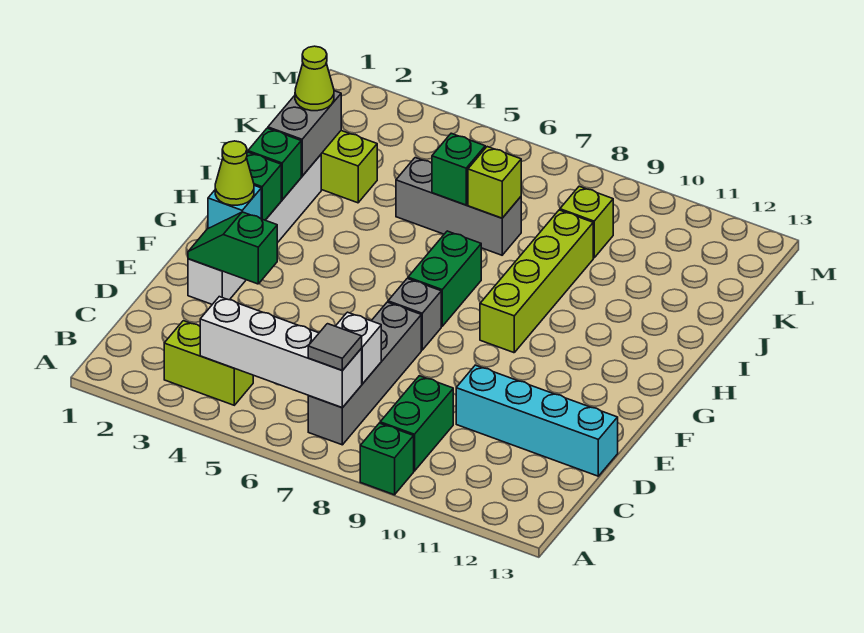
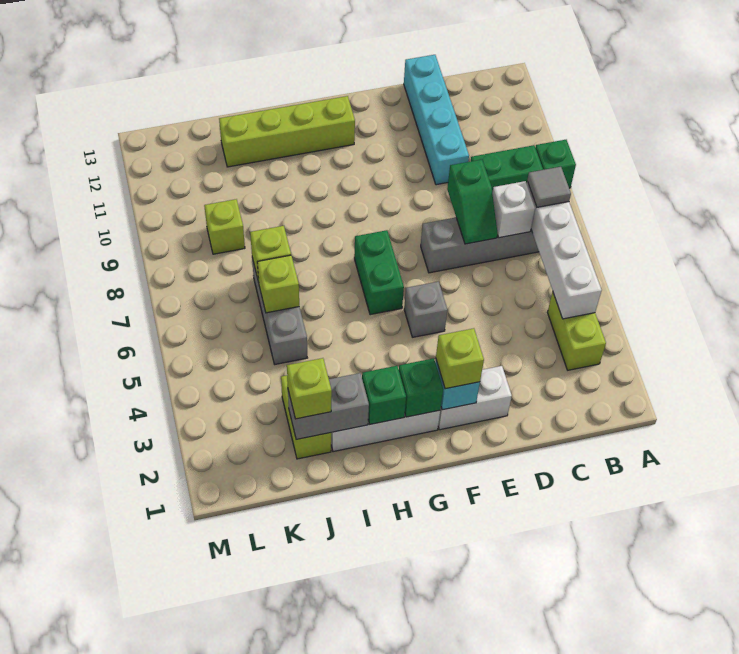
green 1x2 slope [188,212,277,284] -> green 1x2 slope moved to [447,160,498,244]
lime 1x1 cone [215,141,254,205] -> lime 1x1 brick [436,328,484,389]
grey 1x1 brick [388,279,441,350] -> grey 1x1 brick moved to [404,282,447,337]
green 1x2 brick [408,231,481,326] -> green 1x2 brick turned to [354,230,404,315]
lime 1x4 brick [480,210,593,353] -> lime 1x4 brick moved to [219,96,355,167]
lime 1x1 cone [295,46,334,111] -> lime 1x1 brick [287,358,332,419]
green 1x1 brick [432,133,485,205] -> lime 1x1 brick [257,255,299,313]

